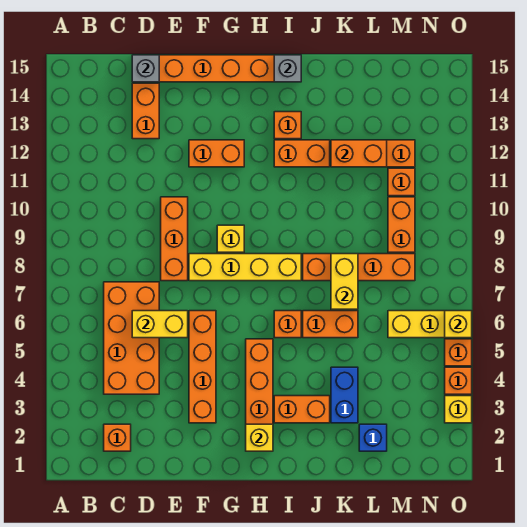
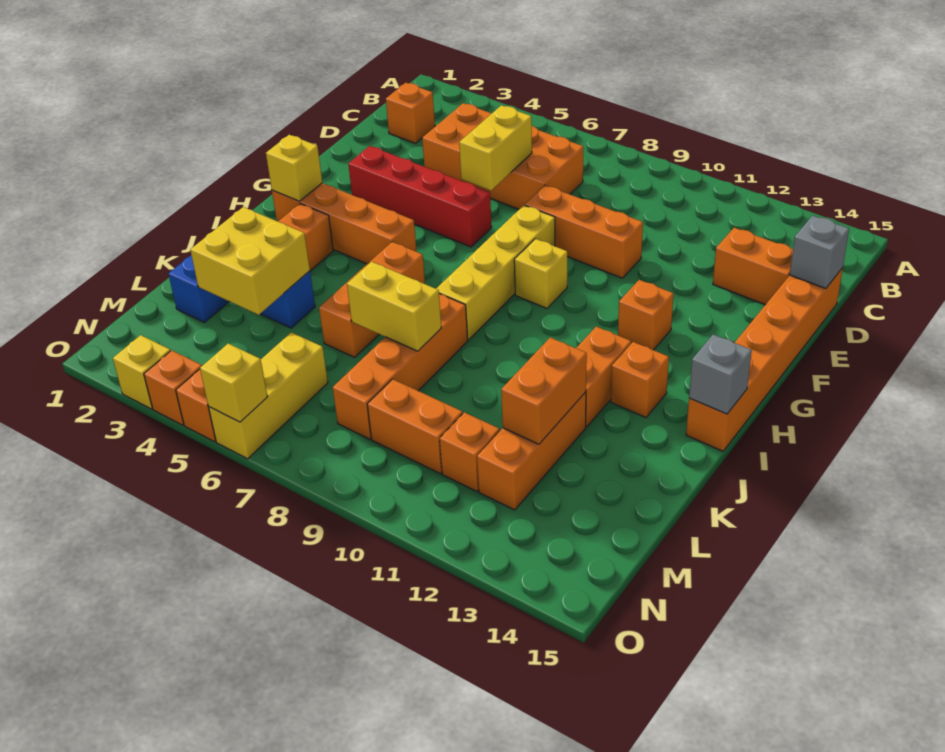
orange 1x4 brick [189,311,216,423] -> red 1x4 brick [348,146,492,247]
orange 1x2 brick [189,140,244,167] -> orange 1x1 brick [618,280,674,350]
none -> yellow 2x2 brick [190,207,310,315]

